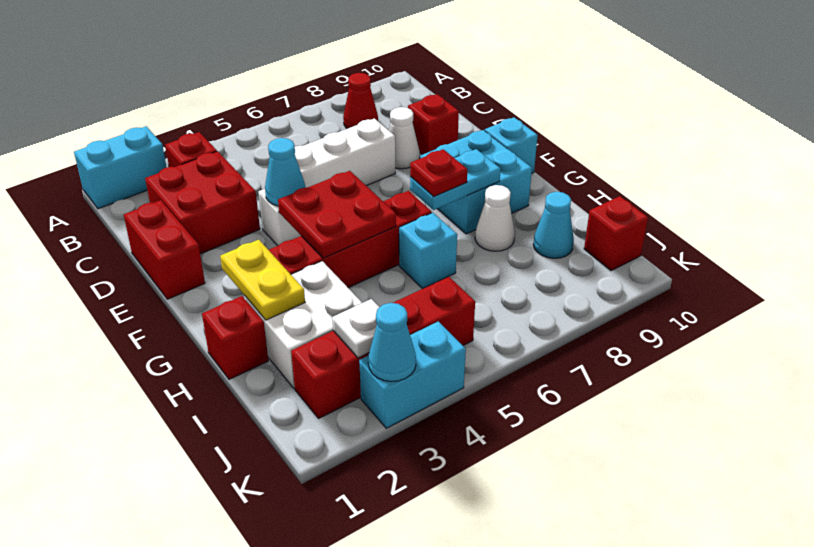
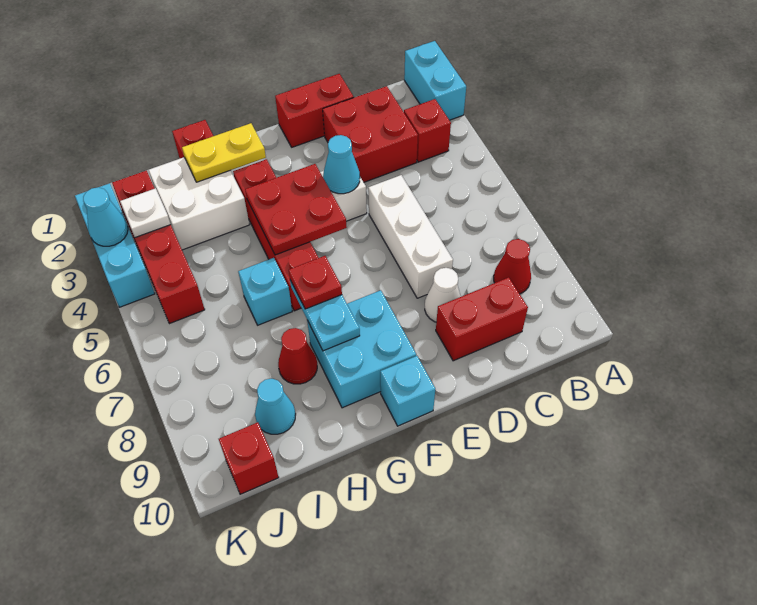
red 1x1 brick [408,94,459,155] -> red 1x2 brick [436,277,528,361]
white 1x1 cone [475,185,515,251] -> red 1x1 cone [278,328,317,384]
cyan 1x2 brick [359,321,466,428] -> cyan 1x3 brick [75,183,155,307]

